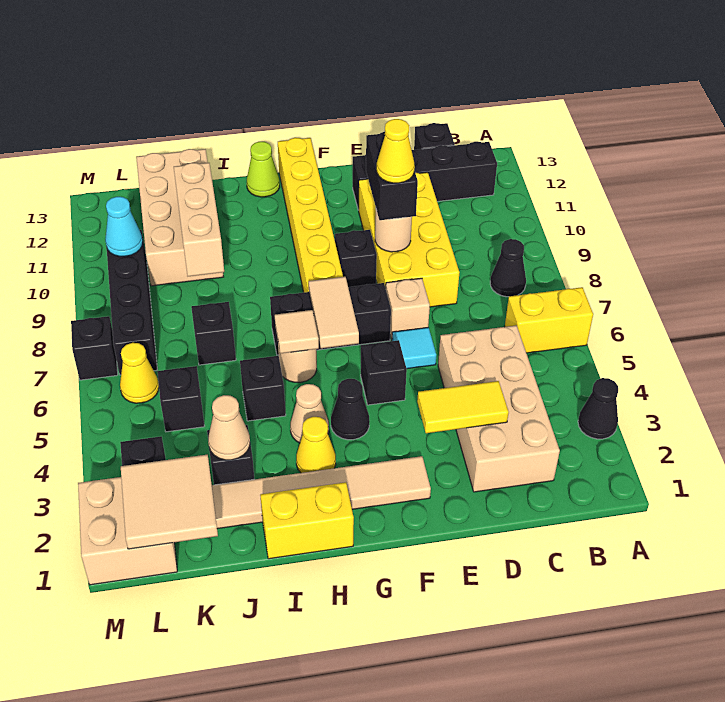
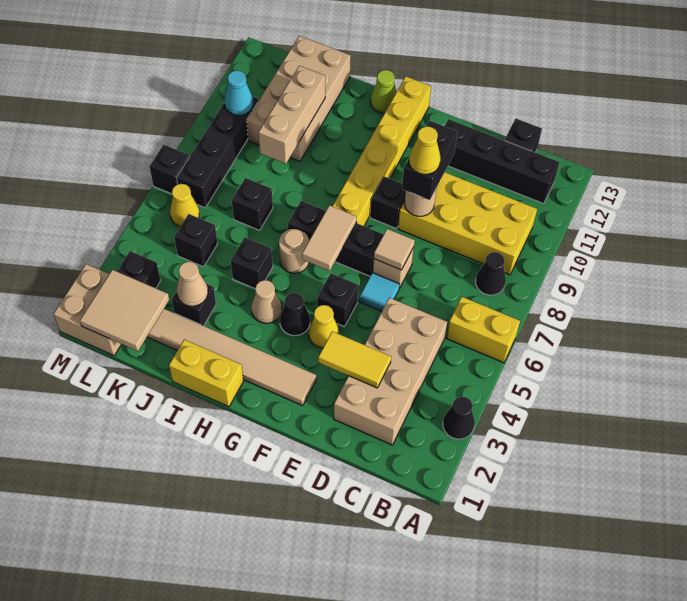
yellow 2x4 brick [359,172,460,307] -> yellow 2x4 brick turned to [398,172,537,275]
yellow 1x1 cone [296,417,336,473] -> yellow 1x1 cone moved to [309,305,339,348]
tan 1x1 tile [275,310,319,353] -> tan 1x1 tile moved to [374,229,415,270]

